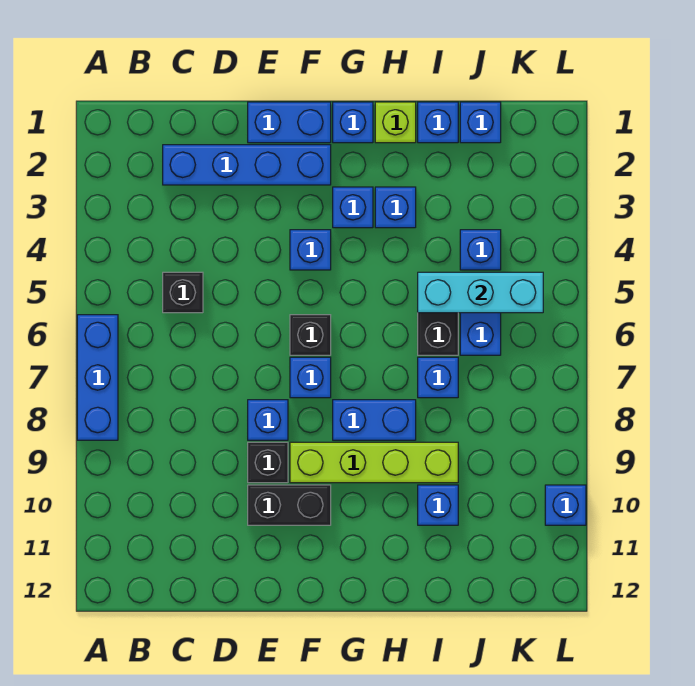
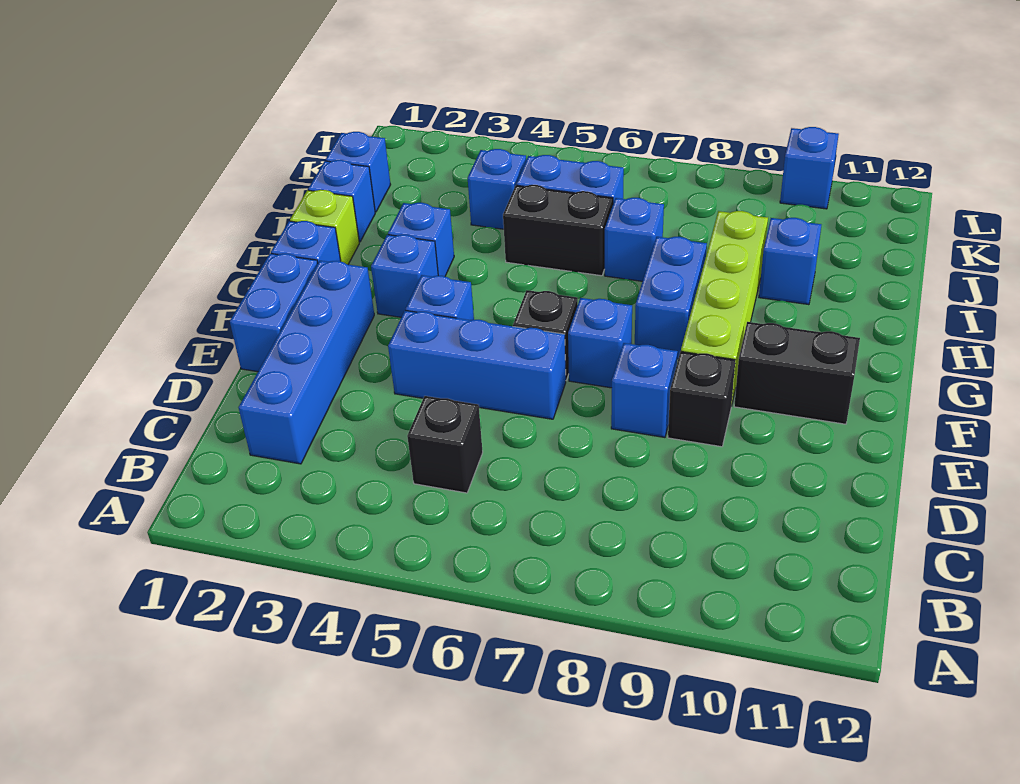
blue 1x3 brick [77,315,118,440] -> blue 1x3 brick moved to [388,310,566,419]
black 1x2 brick [248,485,331,525] -> black 1x2 brick turned to [734,322,860,424]
cyan 1x3 brick [418,272,543,313] -> none

